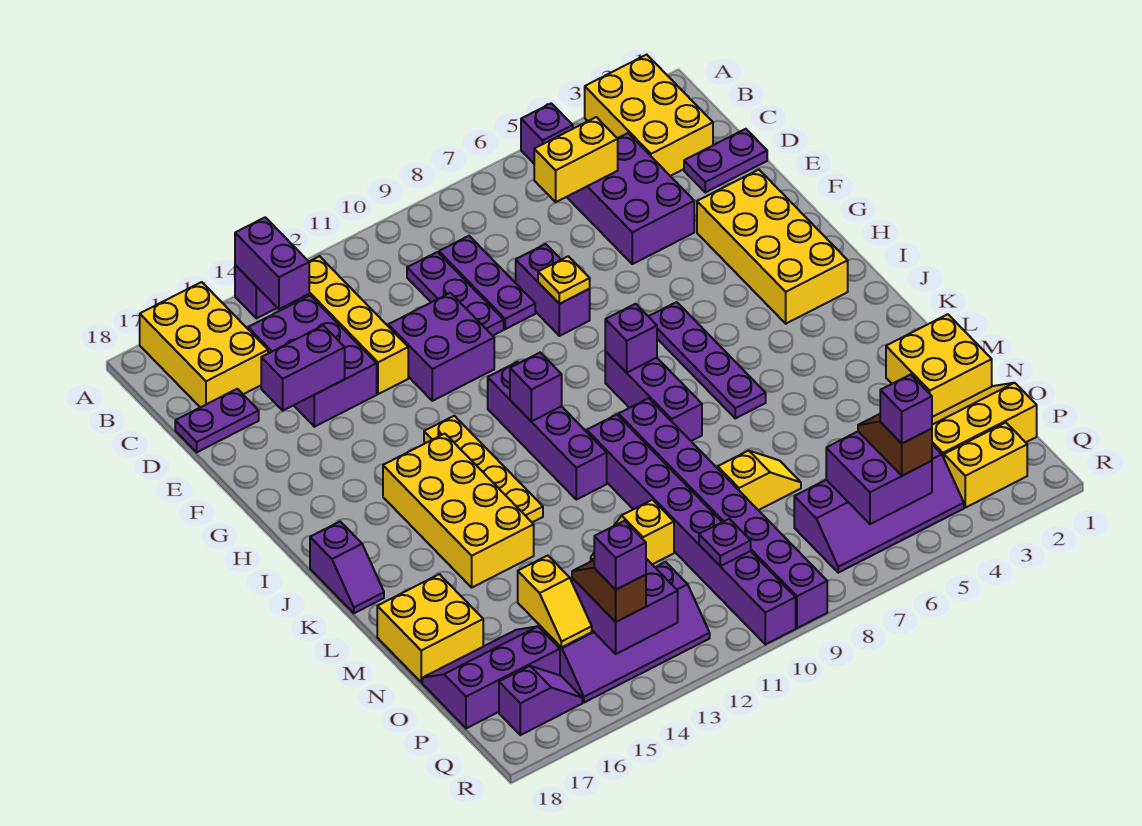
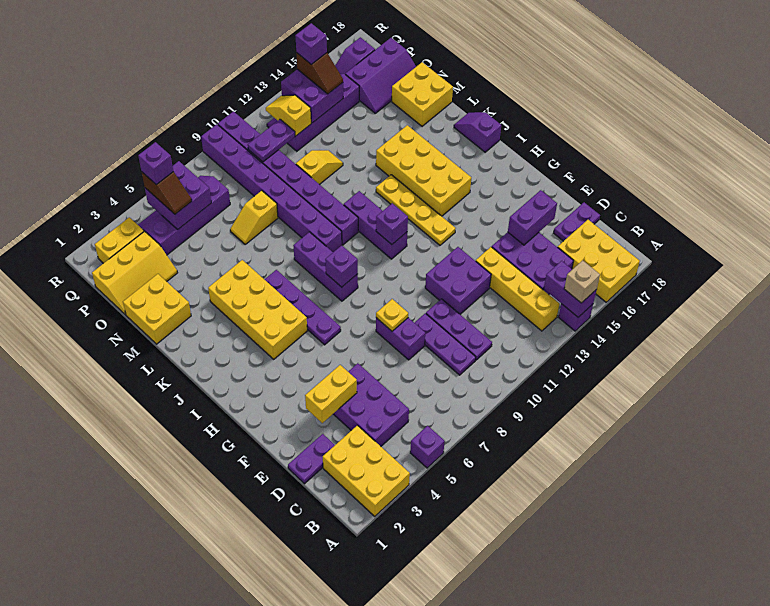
none -> tan 1x1 brick [564,260,600,303]
yellow 1x2 brick [534,117,618,202] -> yellow 1x2 brick moved to [305,365,357,423]
yellow 2x4 brick [697,170,848,324] -> yellow 2x4 brick moved to [208,260,307,359]
purple 1x4 brick [488,362,607,500] -> purple 1x3 brick [344,191,407,259]
yellow 1x2 slope [518,556,592,647] -> yellow 1x2 slope moved to [266,95,311,136]
purple 1x1 plate [699,519,751,566] -> purple 1x2 plate [248,119,295,162]

